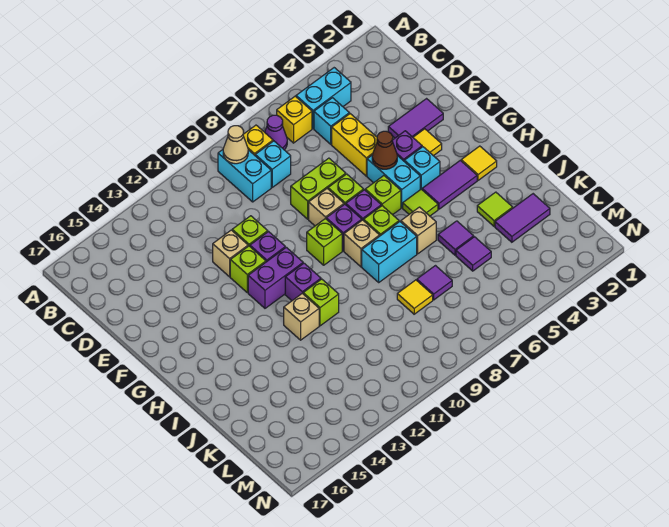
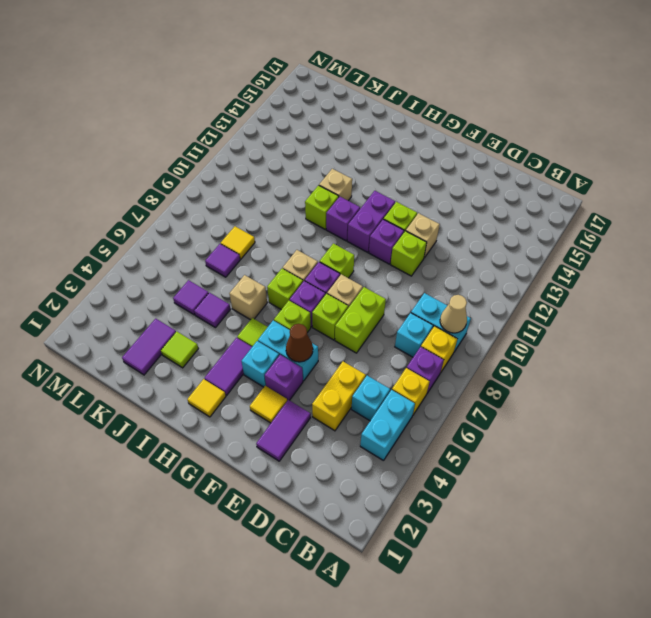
purple 1x1 cone [265,115,287,150] -> purple 1x1 brick [407,347,444,393]
yellow 1x2 brick [332,114,377,176] -> yellow 1x2 brick turned to [312,362,366,431]
cyan 1x2 brick [362,222,417,282] -> none

